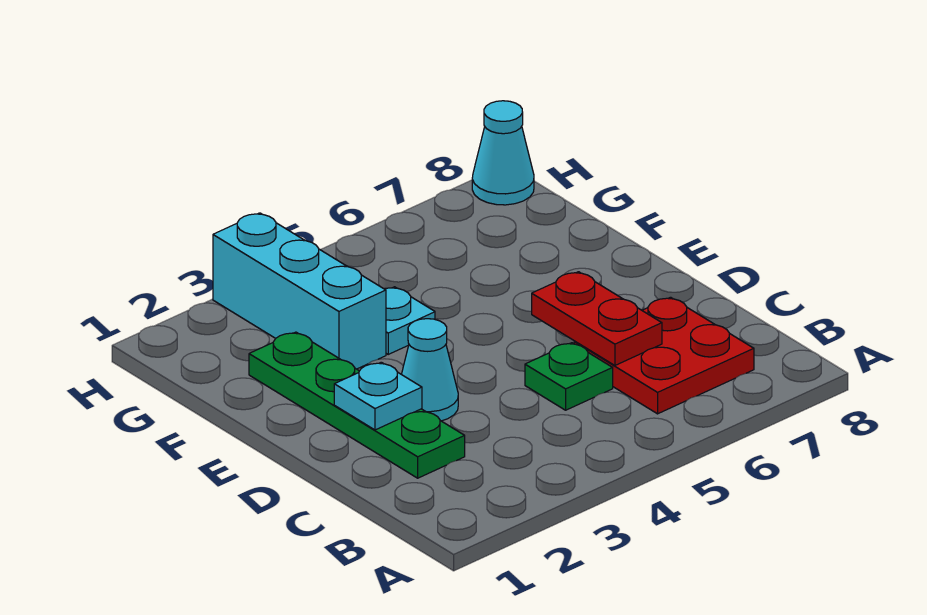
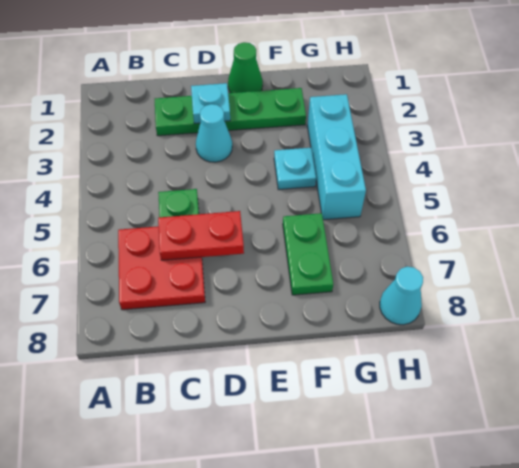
none -> green 1x1 cone [228,42,263,93]
cyan 1x3 brick [213,213,386,369] -> cyan 1x3 brick turned to [307,94,366,220]
none -> green 1x2 plate [283,213,333,295]

